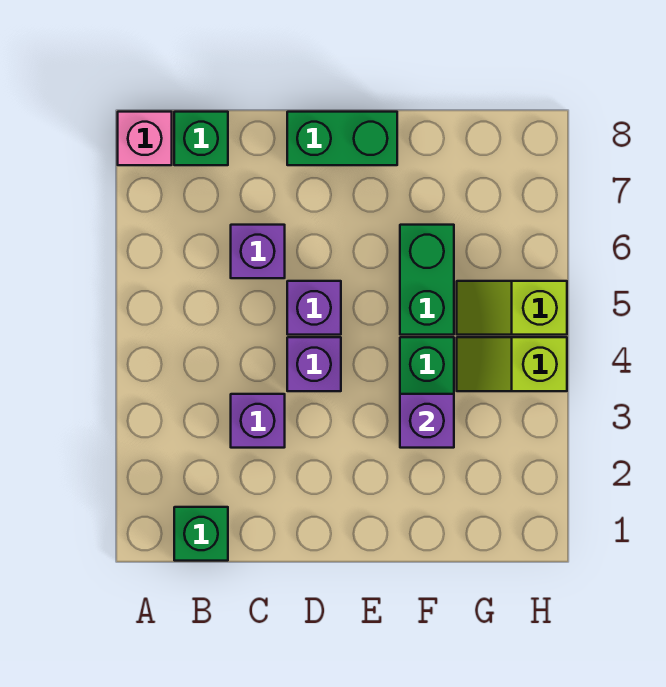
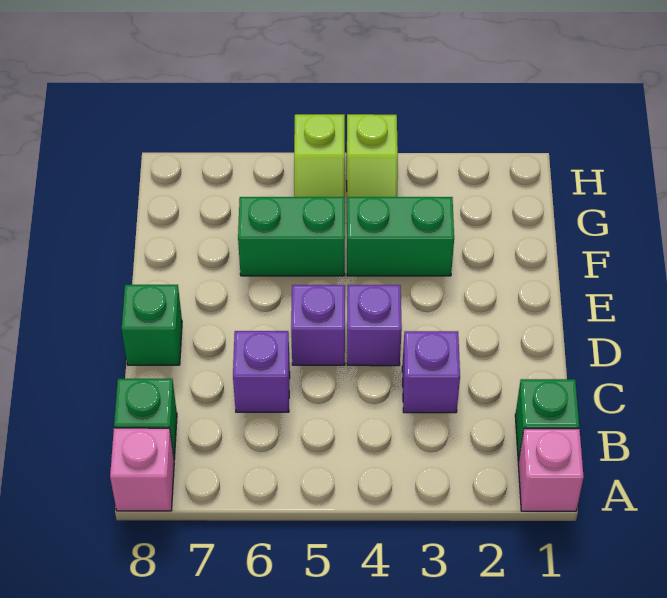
none -> pink 1x1 brick [518,429,584,511]
green 1x2 brick [287,112,397,165] -> green 1x1 brick [122,285,182,365]
purple 1x1 brick [400,394,454,448] -> none

